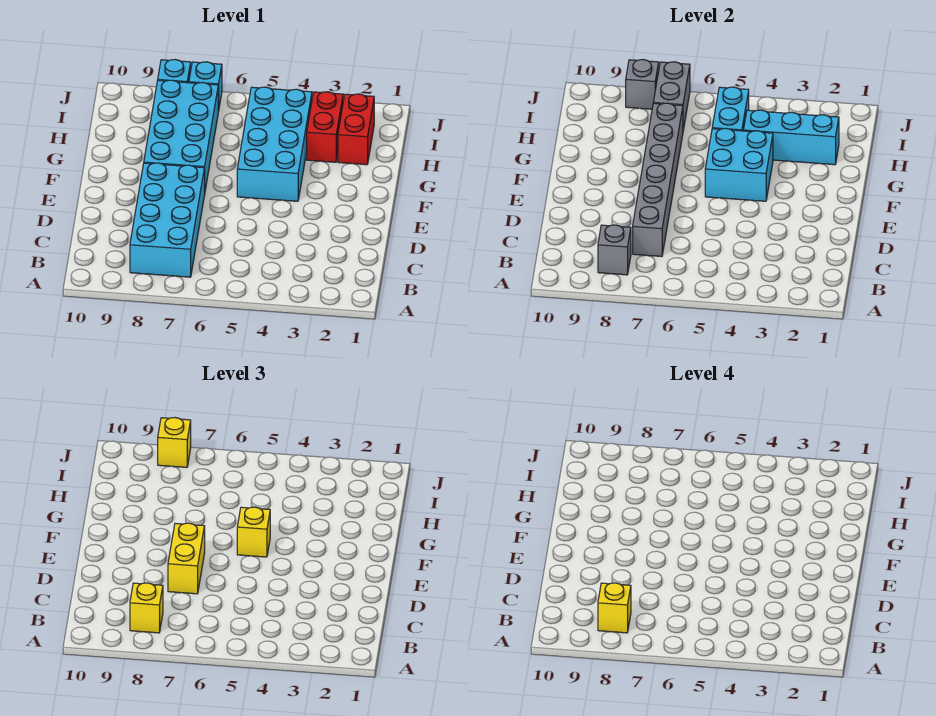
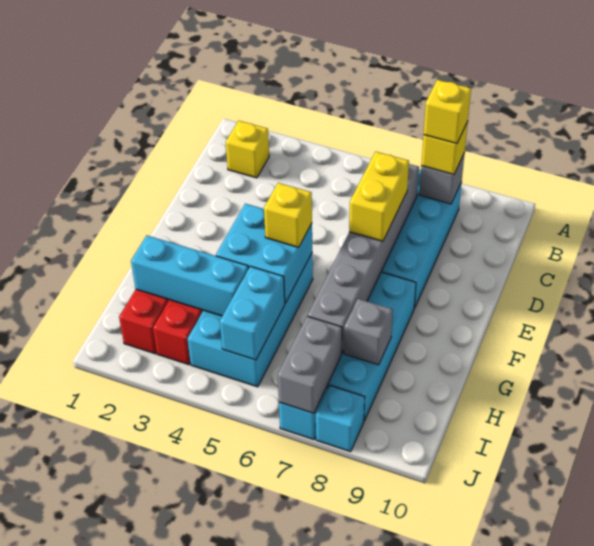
grey 1x1 brick [626,60,659,109] -> grey 1x1 brick moved to [344,299,393,365]
yellow 1x1 brick [158,418,191,467] -> yellow 1x1 brick moved to [226,121,269,178]

